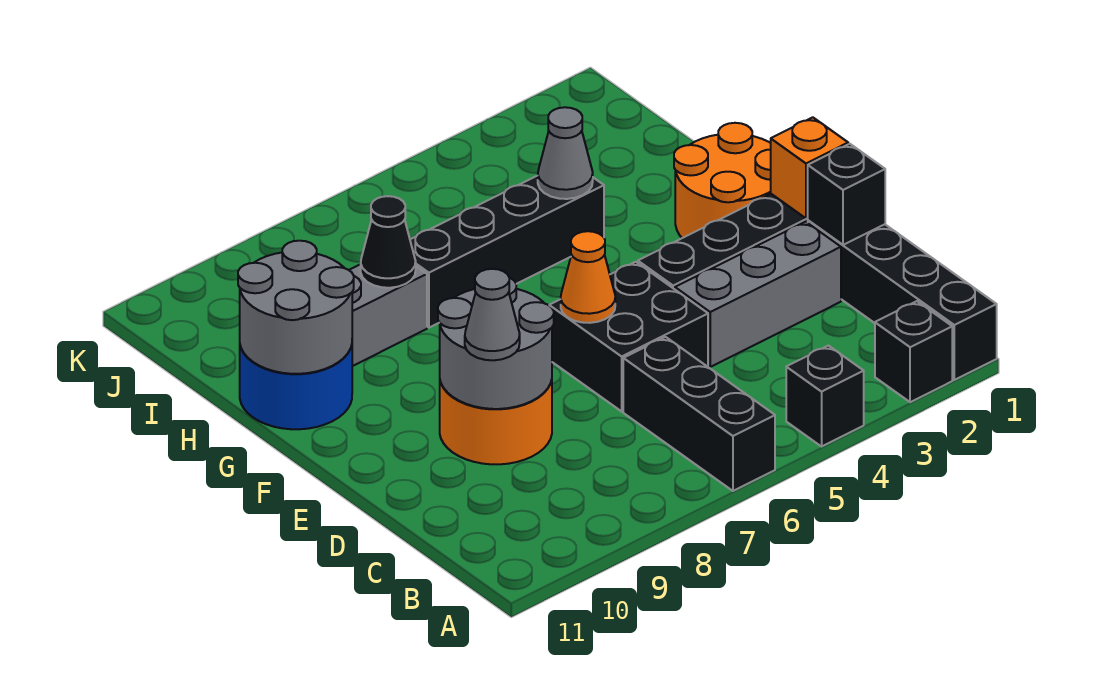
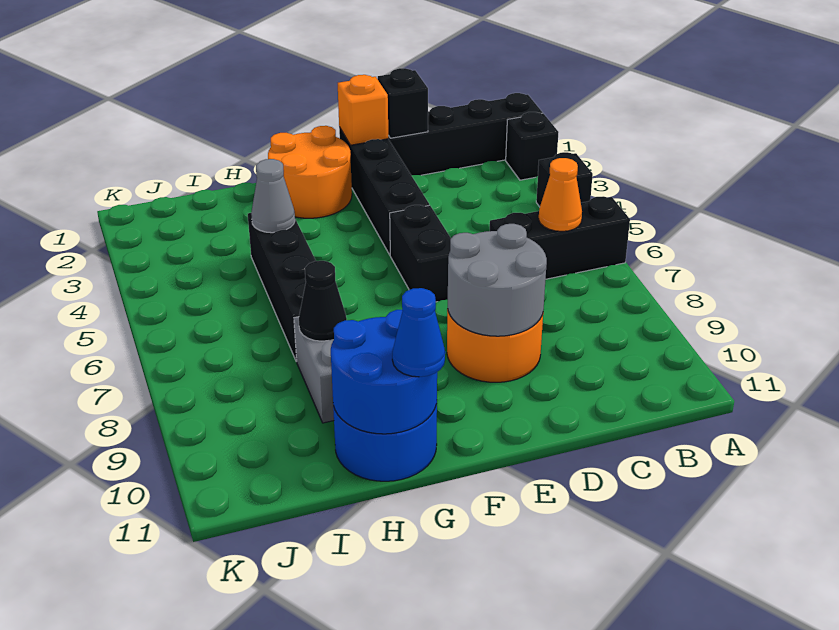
grey 1x3 brick [675,222,841,367] -> none
black 2x2 brick [549,262,708,411] -> black 1x2 brick [390,205,451,302]
grey 1x1 cone [465,269,520,360] -> none
orange 1x1 cone [561,231,615,323] -> orange 1x1 cone moved to [539,158,582,231]
grey 2x2 round brick [238,241,354,374] -> blue 2x2 round brick [331,310,437,434]
none -> blue 1x1 cone [392,288,445,377]

